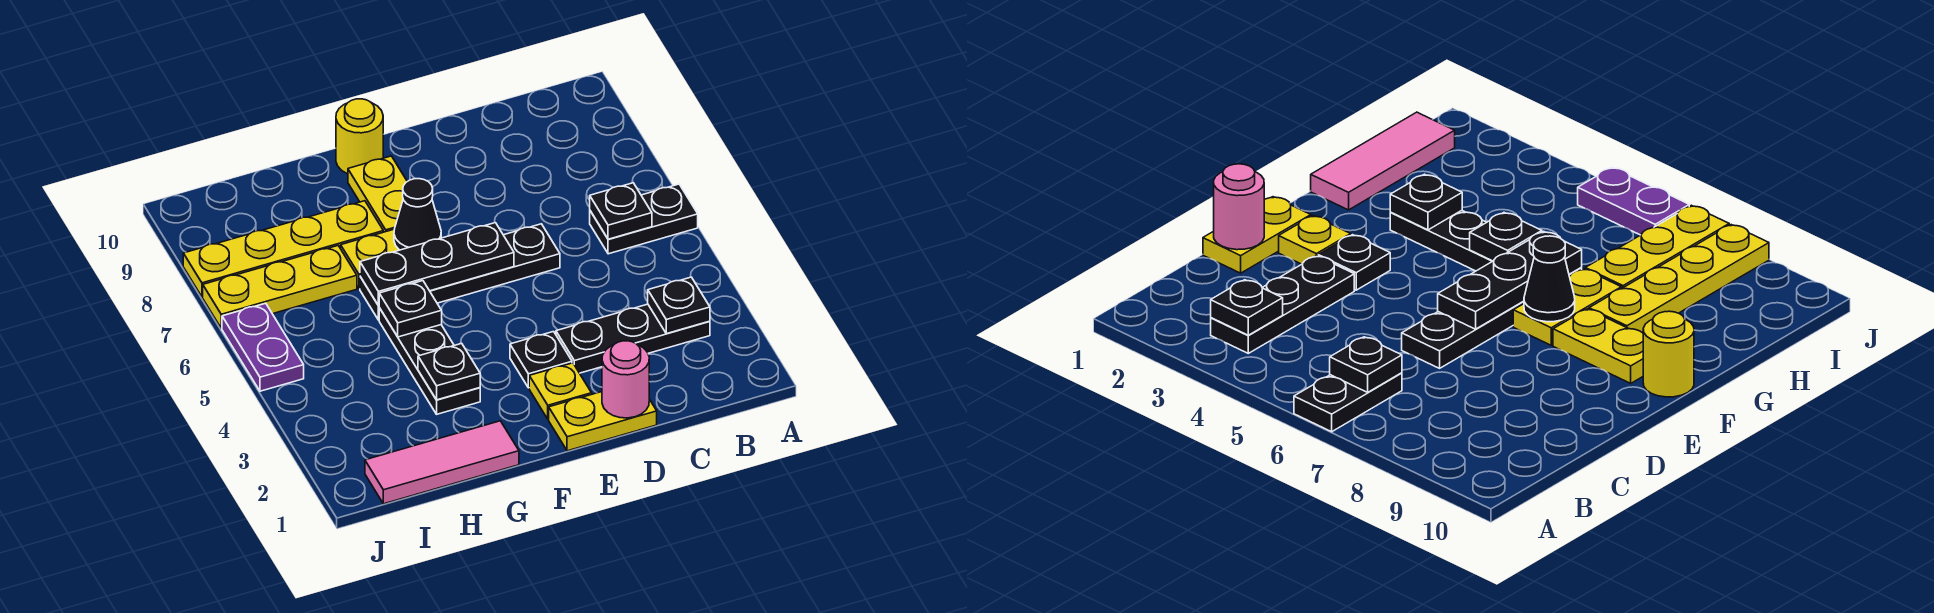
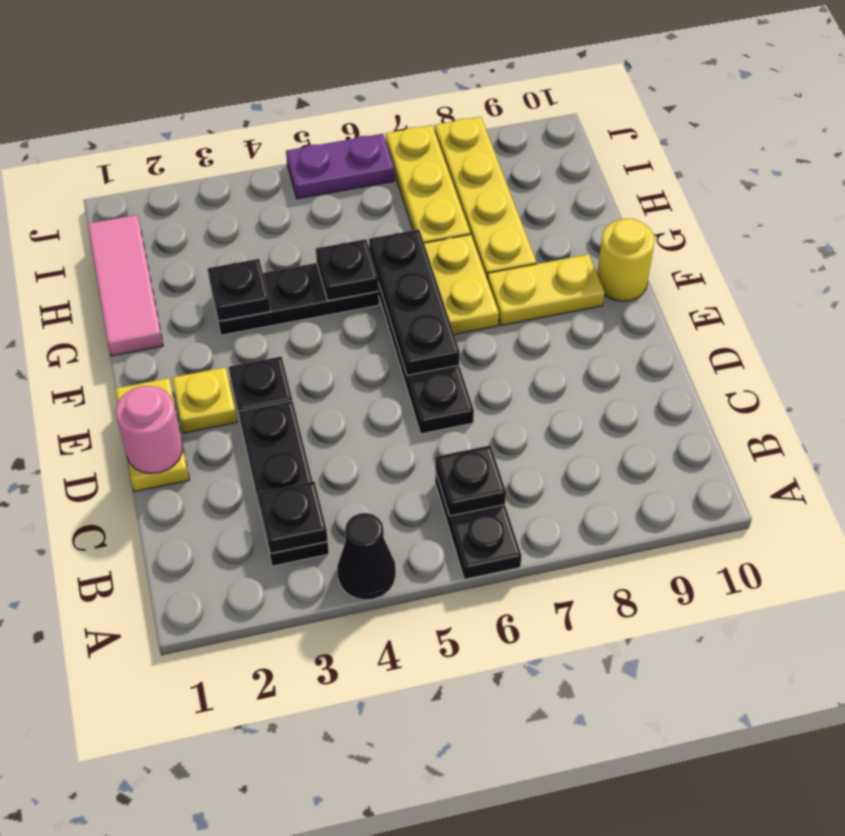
black 1x1 cone [394,179,441,250] -> black 1x1 cone moved to [337,513,396,600]

